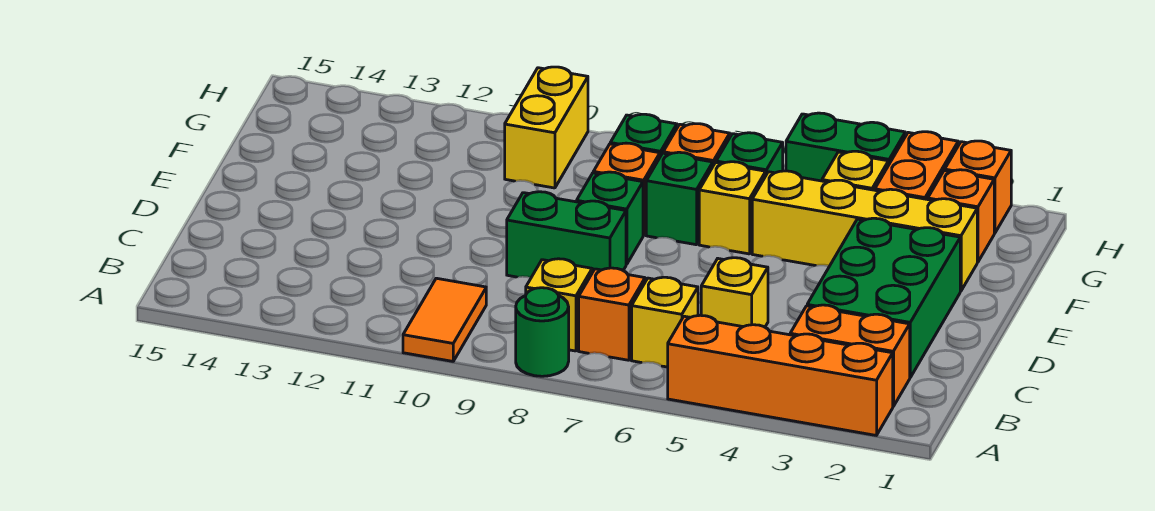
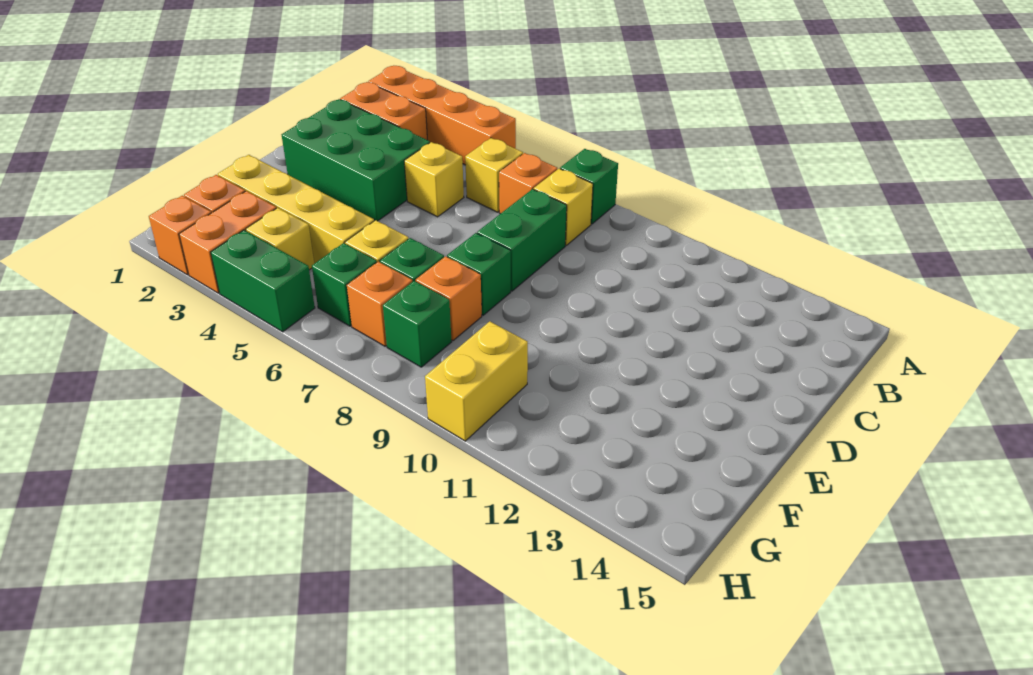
green 1x1 round brick [516,288,569,376] -> green 1x1 brick [560,149,618,224]
orange 1x2 tile [403,278,486,361] -> none
green 2x3 brick [807,218,960,377] -> green 2x3 brick turned to [282,99,430,221]
green 1x2 brick [507,192,626,278] -> green 1x2 brick turned to [477,189,567,291]

